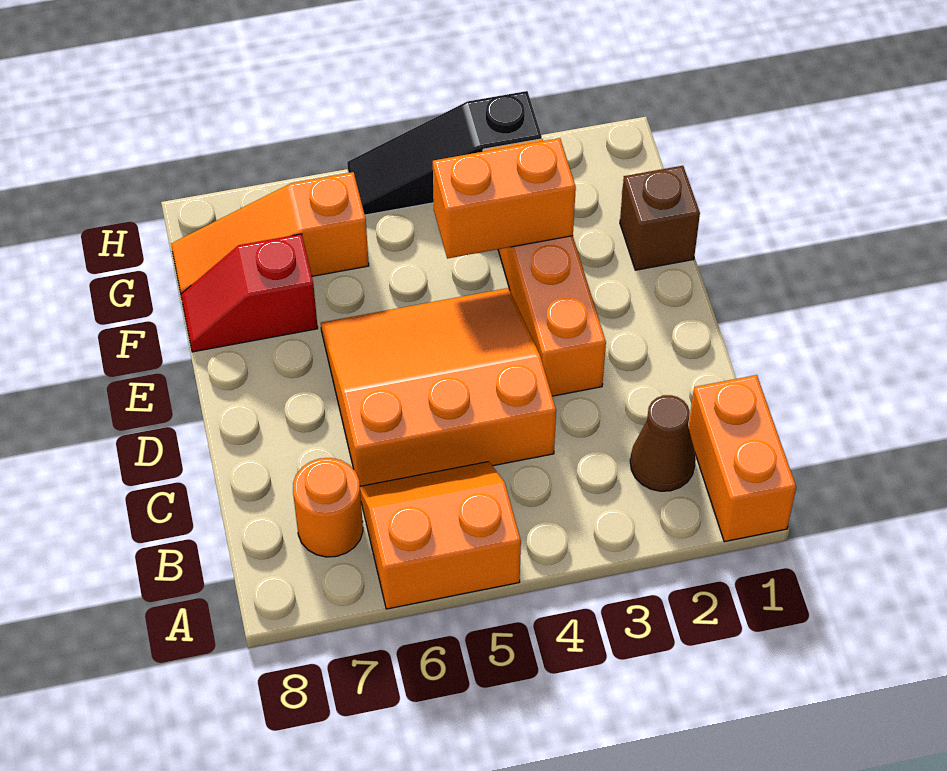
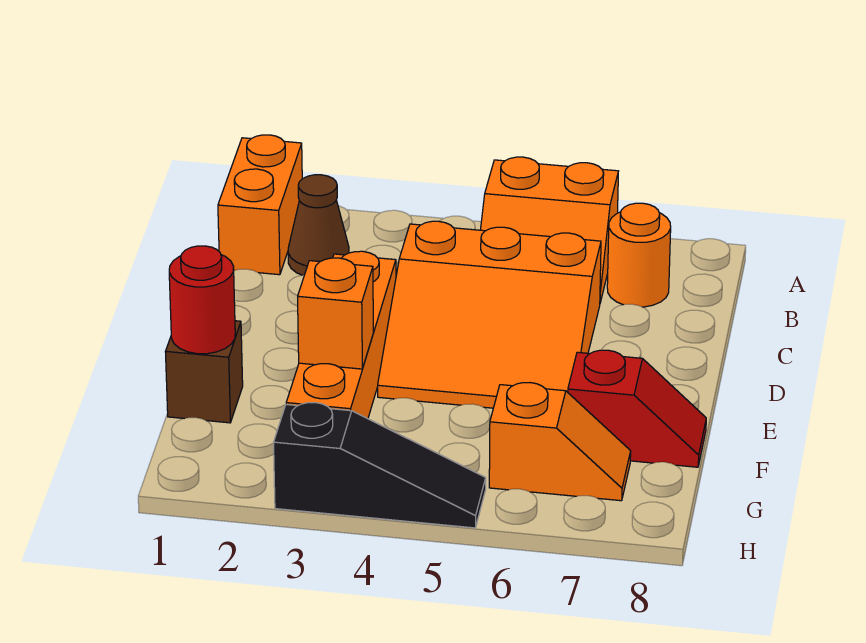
none -> red 1x1 round brick [169,246,235,354]
orange 1x2 brick [433,138,576,259] -> orange 1x1 brick [298,258,373,369]
orange 1x3 slope [171,172,369,294] -> orange 1x2 slope [489,383,631,501]

